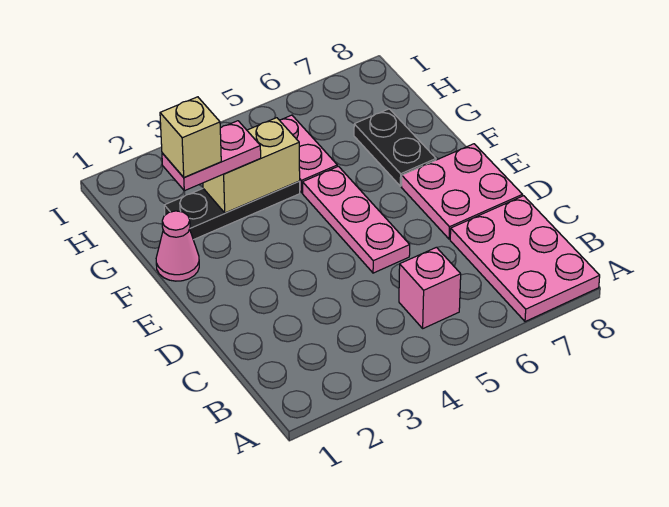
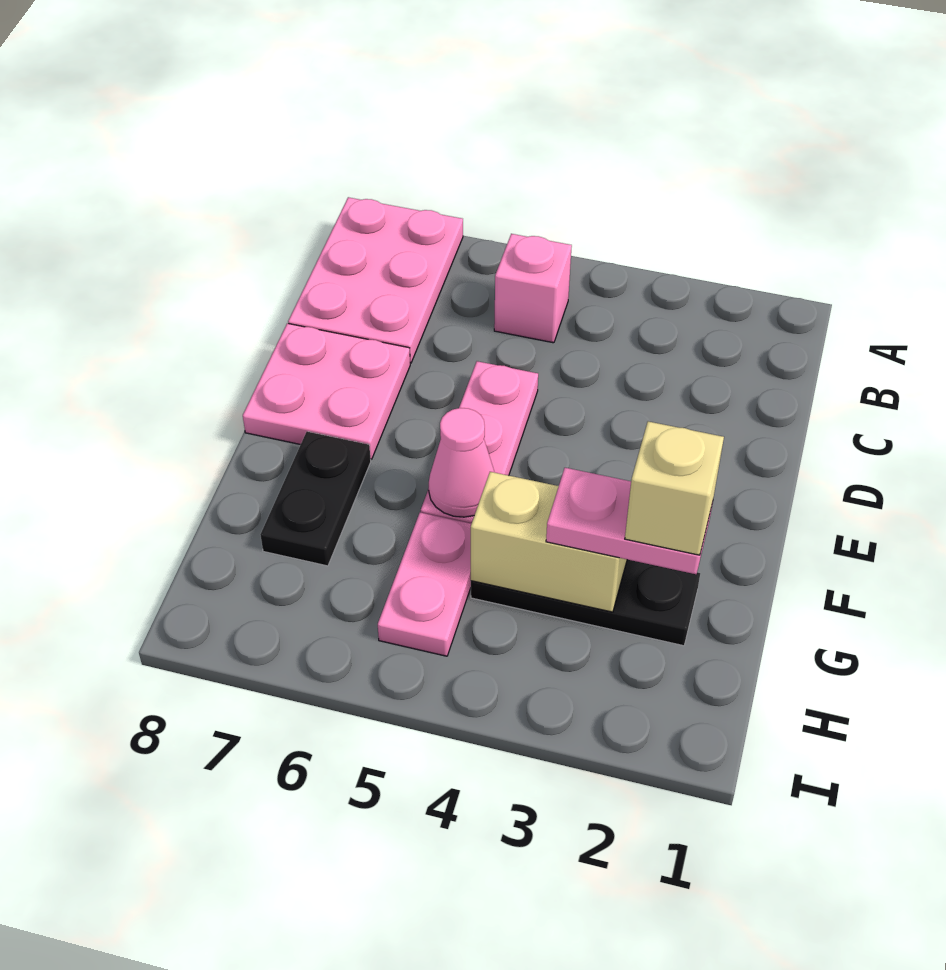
pink 1x1 cone [156,211,199,281] -> pink 1x1 cone moved to [429,408,494,517]

